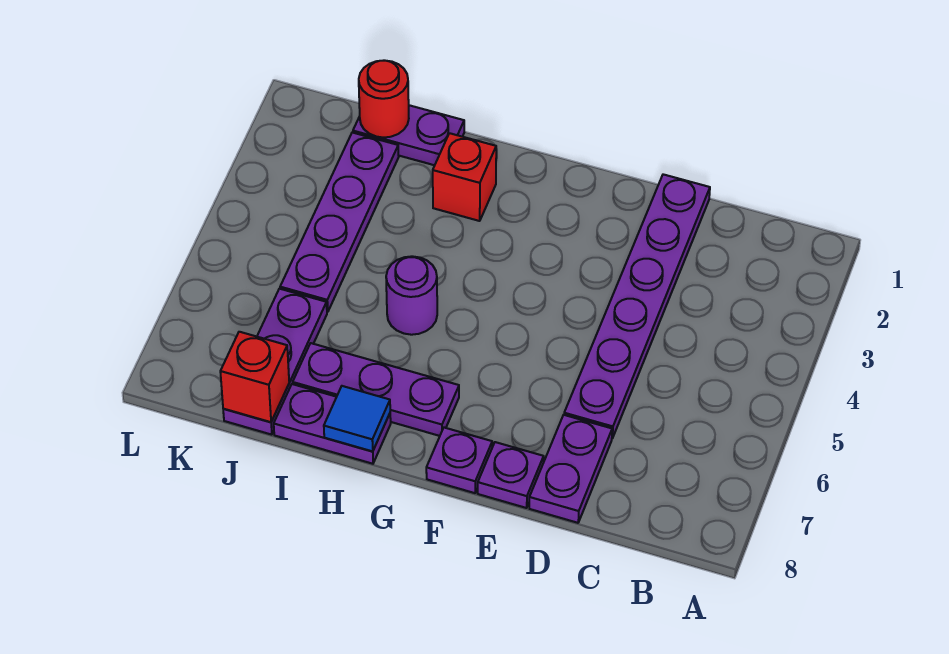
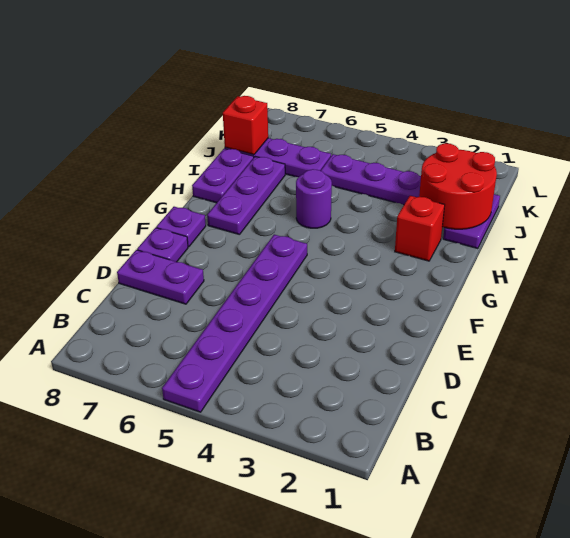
purple 1x6 plate [564,174,710,438] -> purple 1x6 plate turned to [162,235,307,412]
blue 1x1 tile [324,386,390,451] -> none
red 1x1 round brick [359,60,409,138] -> red 2x2 round brick [419,143,497,229]

